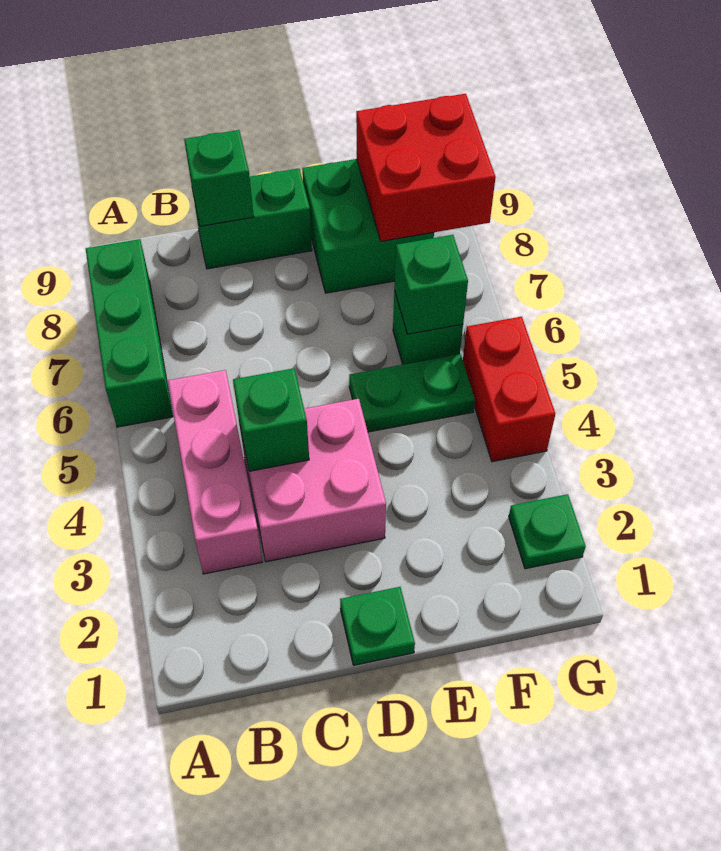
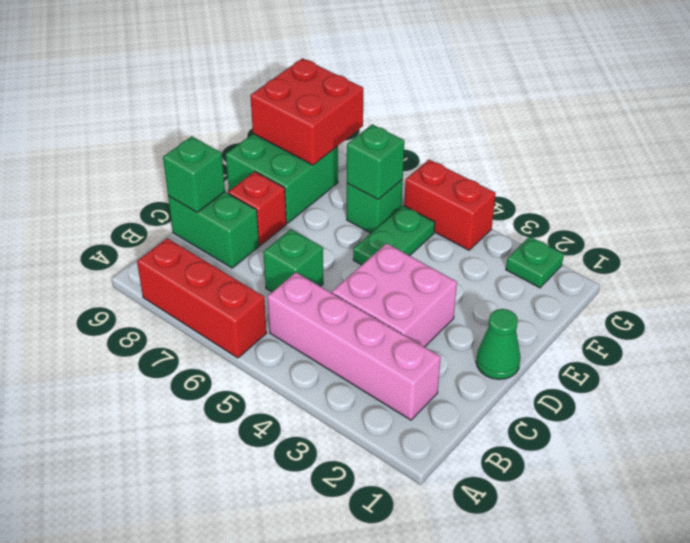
green 1x3 brick [86,239,173,427] -> red 1x3 brick [137,238,267,358]
pink 1x3 brick [168,370,262,574] -> pink 1x4 brick [267,272,441,420]
green 1x1 brick [233,368,309,471] -> green 1x1 brick moved to [263,229,323,292]
green 1x2 brick [192,169,312,269] -> green 1x2 brick turned to [168,192,259,268]
green 1x1 plate [340,587,415,665] -> green 1x1 cone [476,309,521,379]
none -> red 1x1 brick [228,172,286,245]

